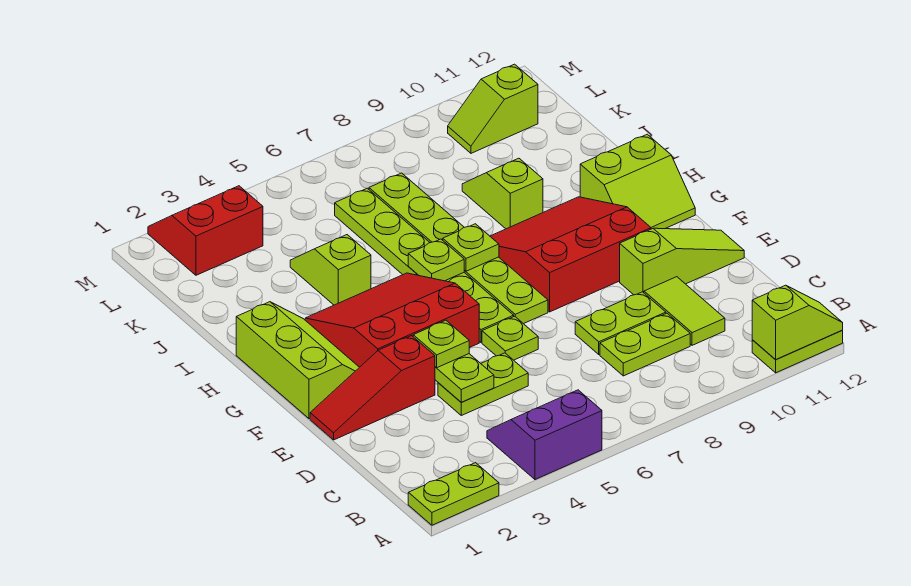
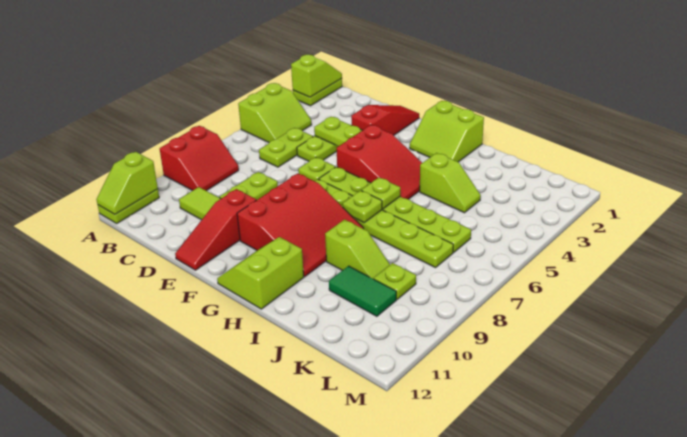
purple 2x2 slope [487,390,602,480] -> lime 2x2 slope [238,83,311,142]
lime 1x2 plate [600,313,690,376] -> lime 1x2 plate moved to [259,128,313,167]
lime 1x1 plate [413,320,469,368] -> lime 1x1 plate moved to [374,263,416,299]
lime 1x3 slope [620,228,744,295] -> red 1x3 slope [175,189,256,270]
lime 2x3 slope [236,302,359,419] -> lime 2x2 slope [410,101,484,162]
red 3x3 slope [305,273,479,367] -> red 2x3 slope [337,125,422,199]
none -> green 1x2 tile [329,266,396,316]
red 2x2 slope [148,186,263,275] -> red 2x2 slope moved to [160,126,239,191]
lime 1x2 slope [448,64,538,153] -> lime 1x2 slope moved to [291,55,342,97]

